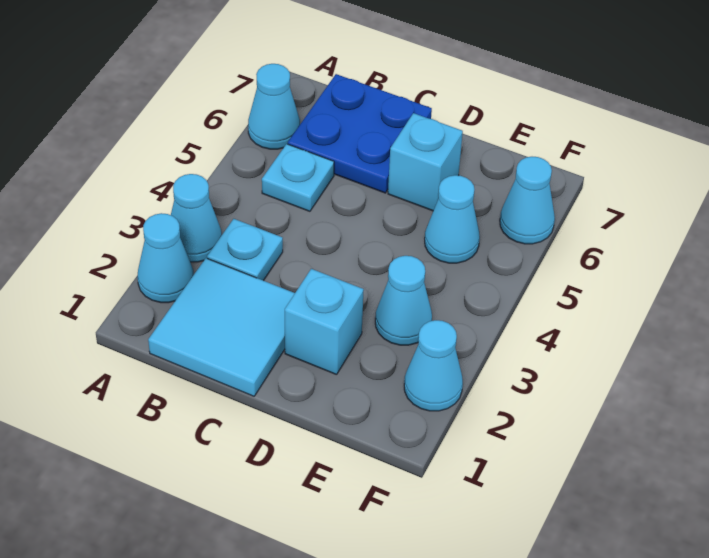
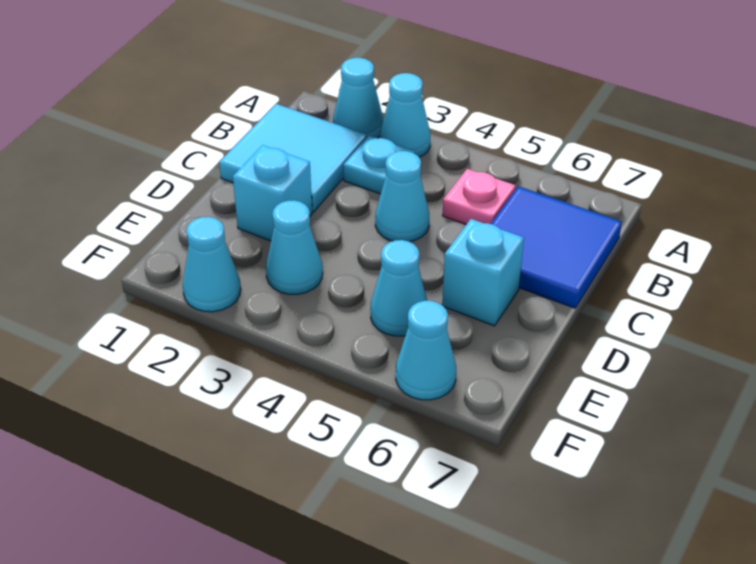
cyan 1x1 cone [248,64,300,149] -> cyan 1x1 cone moved to [375,151,429,242]
cyan 1x1 plate [262,144,334,211] -> pink 1x1 plate [442,169,516,224]
blue 2x2 plate [288,74,432,193] -> blue 2x2 tile [491,186,622,308]

